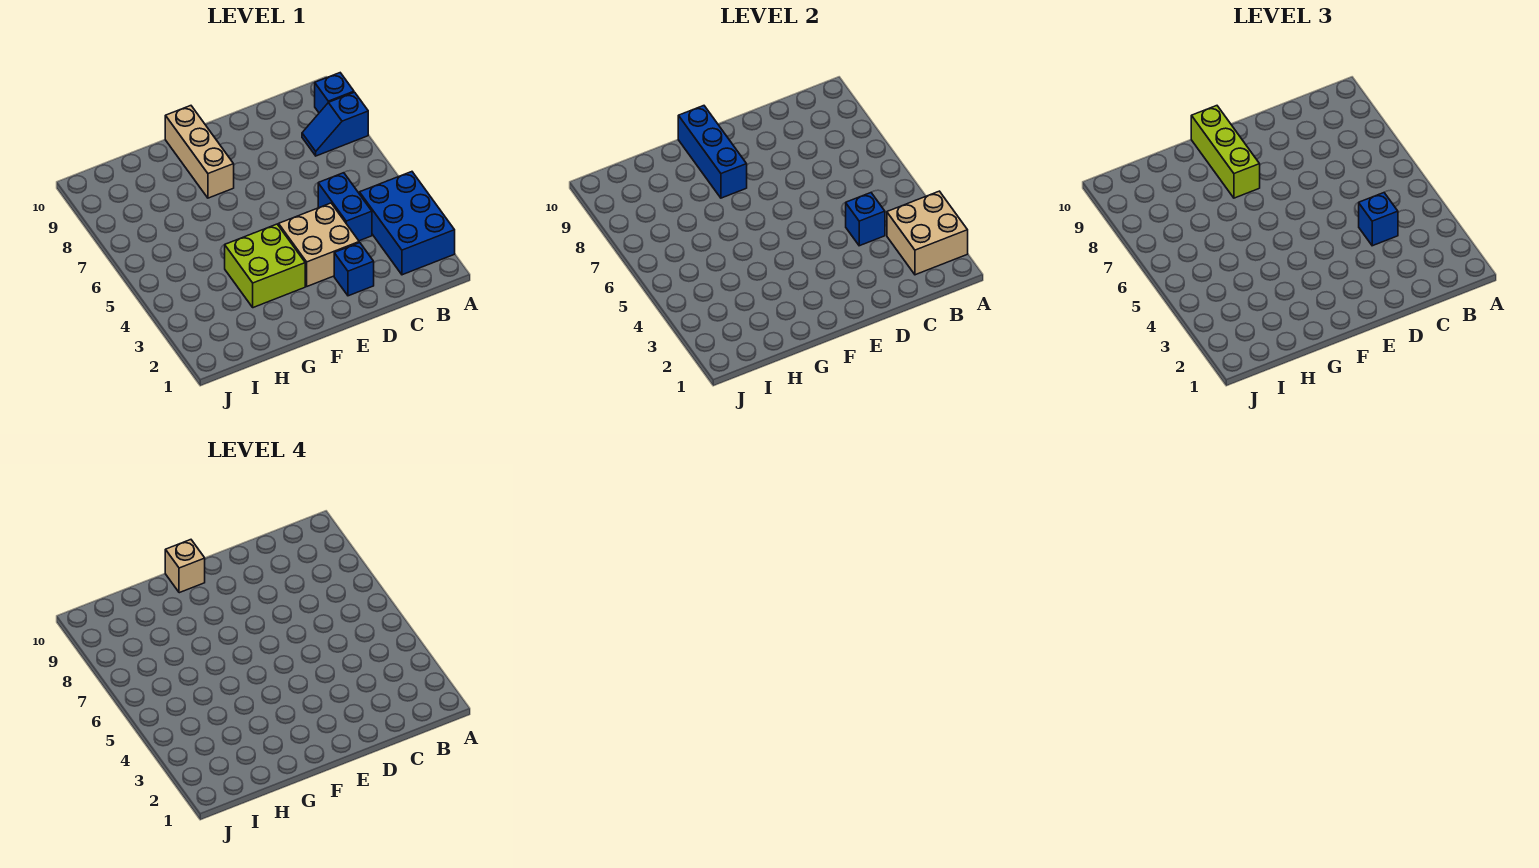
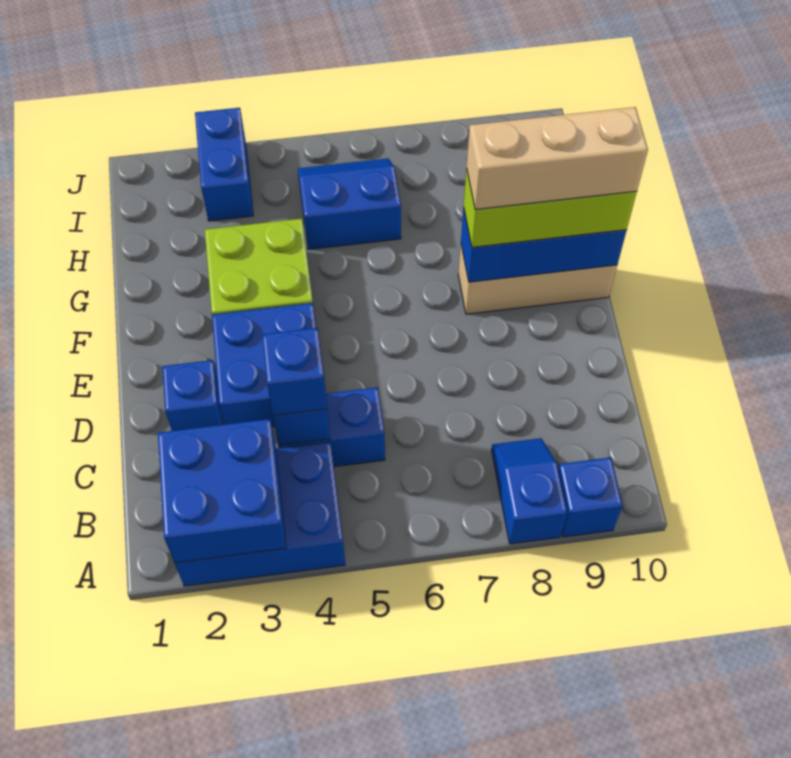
tan 2x2 brick [887,191,968,275] -> blue 2x2 brick [158,419,286,563]
tan 2x2 brick [279,203,359,286] -> blue 2x2 brick [212,303,316,427]
tan 1x1 brick [165,540,205,593] -> tan 1x3 brick [467,107,648,210]
none -> blue 2x2 slope [298,158,401,250]
none -> blue 1x2 brick [195,108,253,221]

